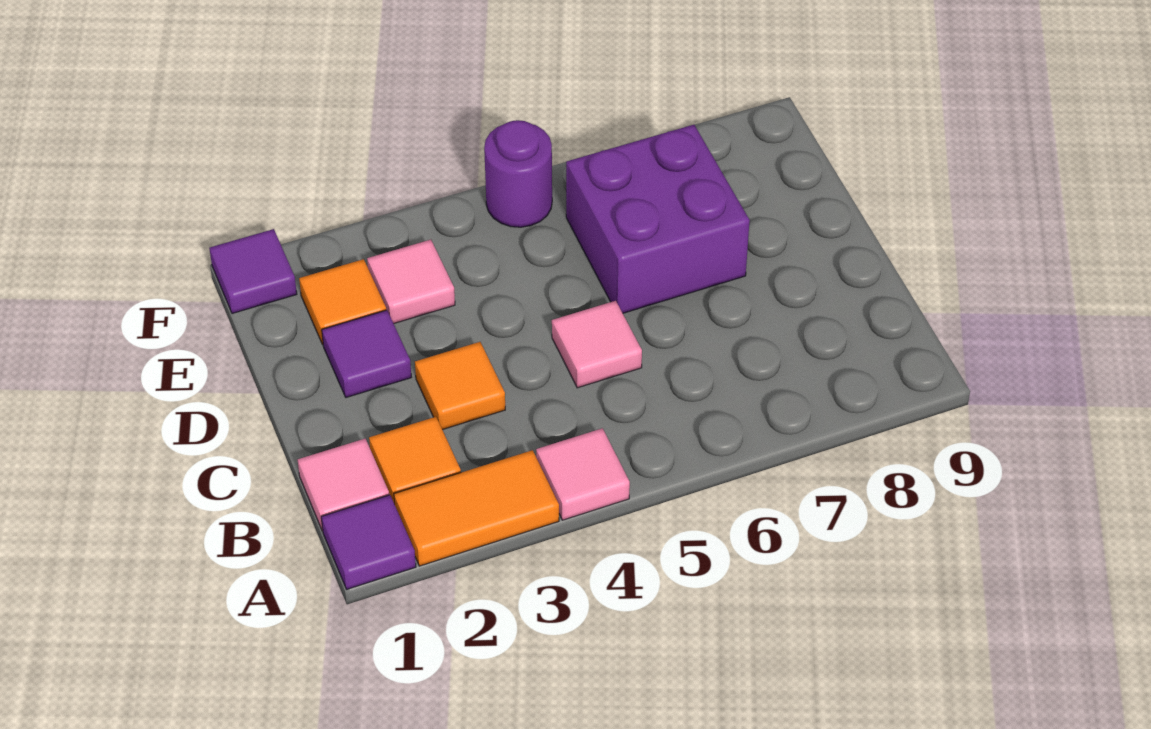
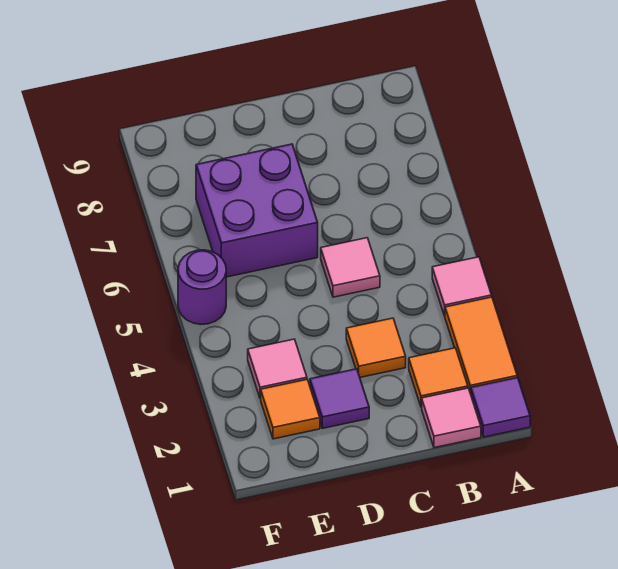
purple 1x1 tile [209,229,297,314] -> none

